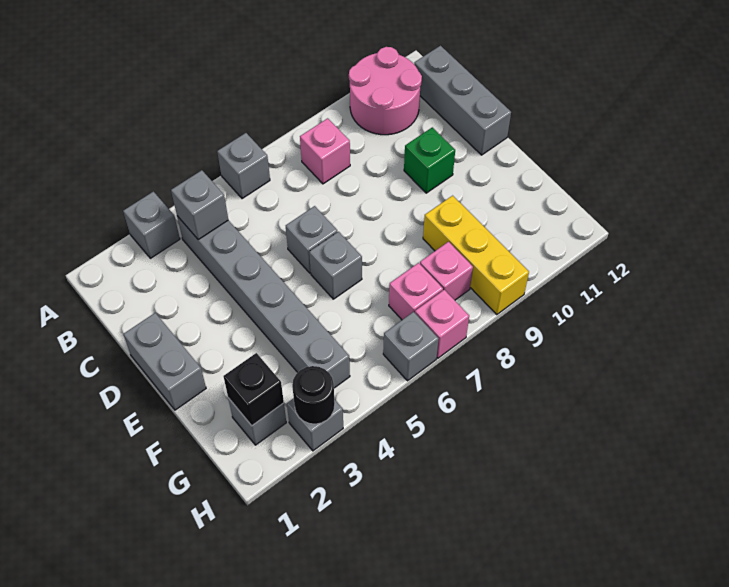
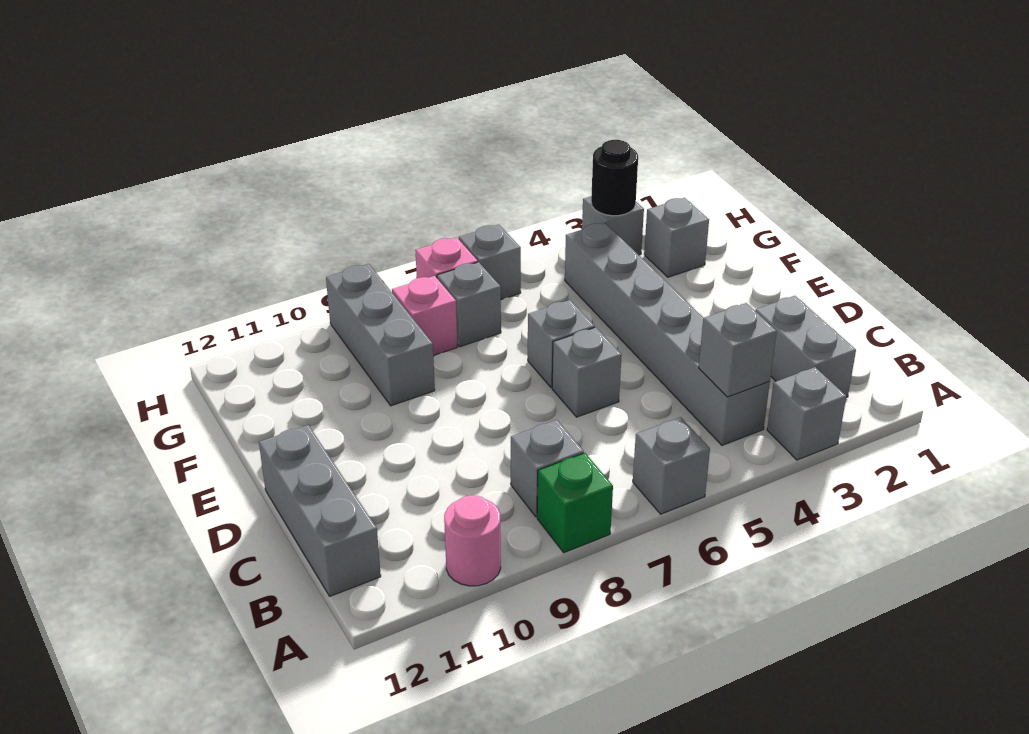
pink 2x2 round brick [349,47,422,135] -> pink 1x1 round brick [444,495,501,586]
pink 1x1 brick [300,118,350,184] -> grey 1x1 brick [511,420,584,517]
grey 1x2 brick [124,313,206,410] -> grey 1x2 brick moved to [755,296,856,398]
green 1x1 brick [404,127,455,193] -> green 1x1 brick moved to [537,453,613,553]
yellow 1x3 brick [423,196,529,315] -> grey 1x3 brick [326,264,435,406]
black 1x1 brick [224,353,284,426] -> none
pink 1x1 brick [389,263,443,320] -> grey 1x1 brick [437,262,501,347]

